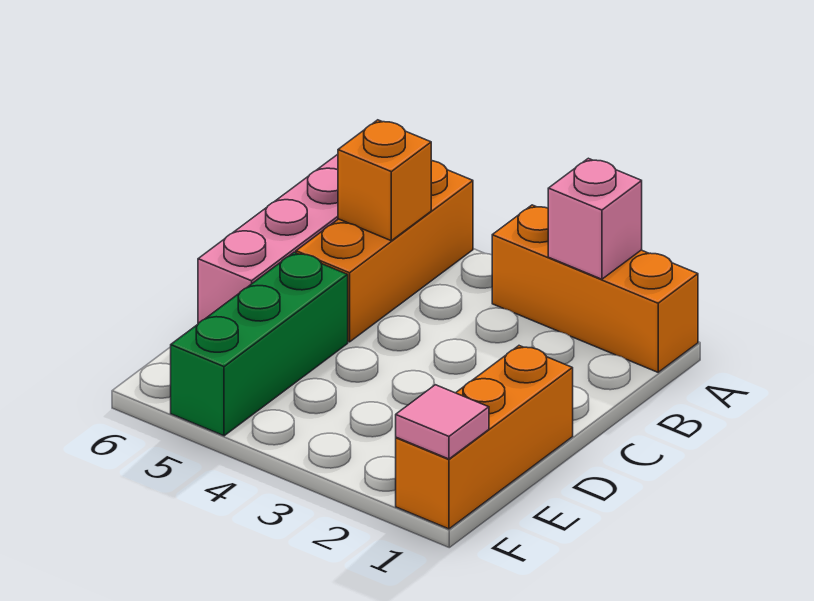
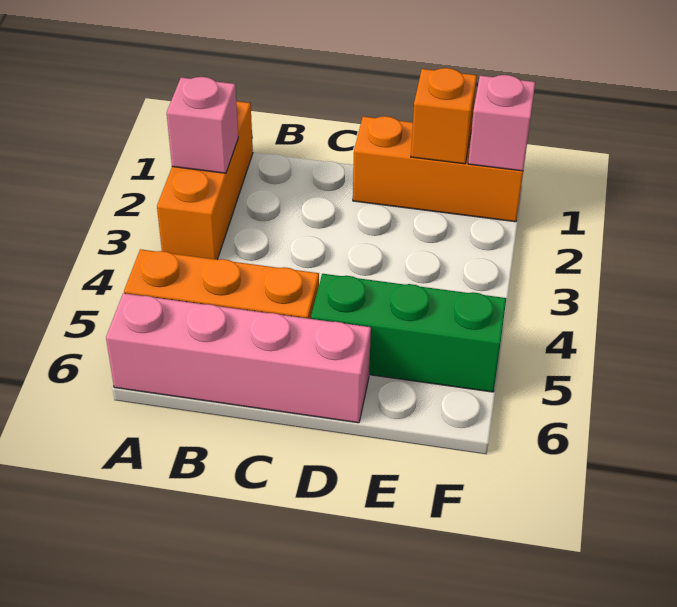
orange 1x1 brick [338,120,431,241] -> orange 1x1 brick moved to [411,68,477,164]
pink 1x1 tile [396,385,489,459] -> pink 1x1 brick [468,75,535,171]

